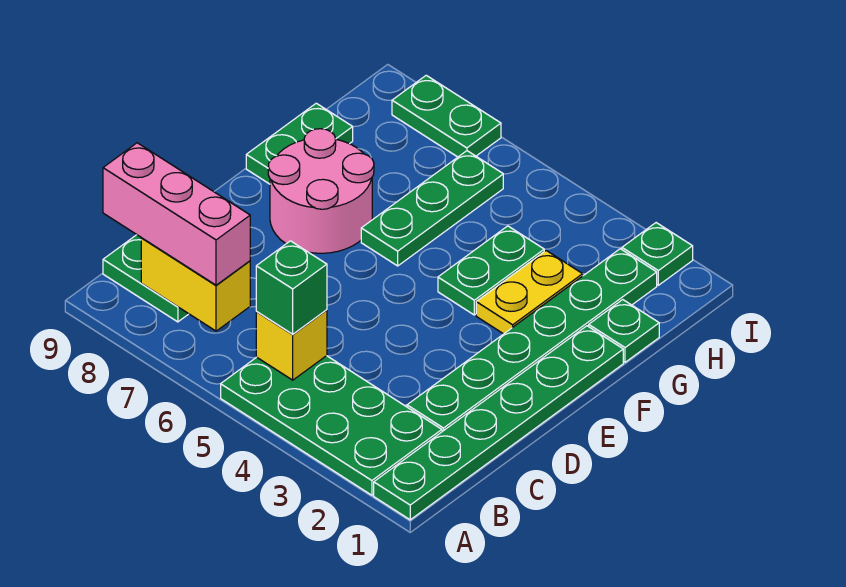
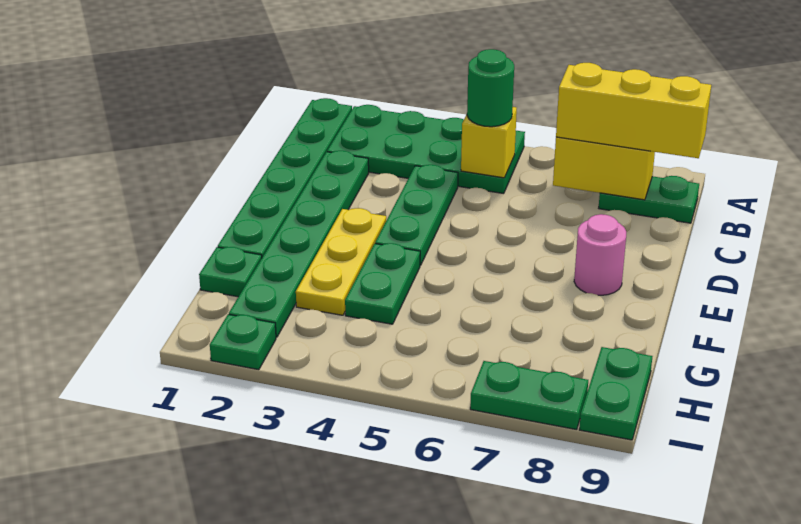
green 1x1 brick [256,241,327,334] -> green 1x1 round brick [467,49,514,127]
pink 1x3 brick [103,143,250,285] -> yellow 1x3 brick [556,63,711,158]
pink 2x2 round brick [268,129,374,253] -> pink 1x1 round brick [574,214,626,295]
yellow 1x2 plate [476,251,583,334] -> yellow 1x3 plate [296,208,386,315]
green 1x3 plate [361,151,503,266] -> green 1x3 plate moved to [375,165,458,265]
green 1x2 plate [246,103,353,184] -> green 1x2 plate moved to [579,347,652,440]

